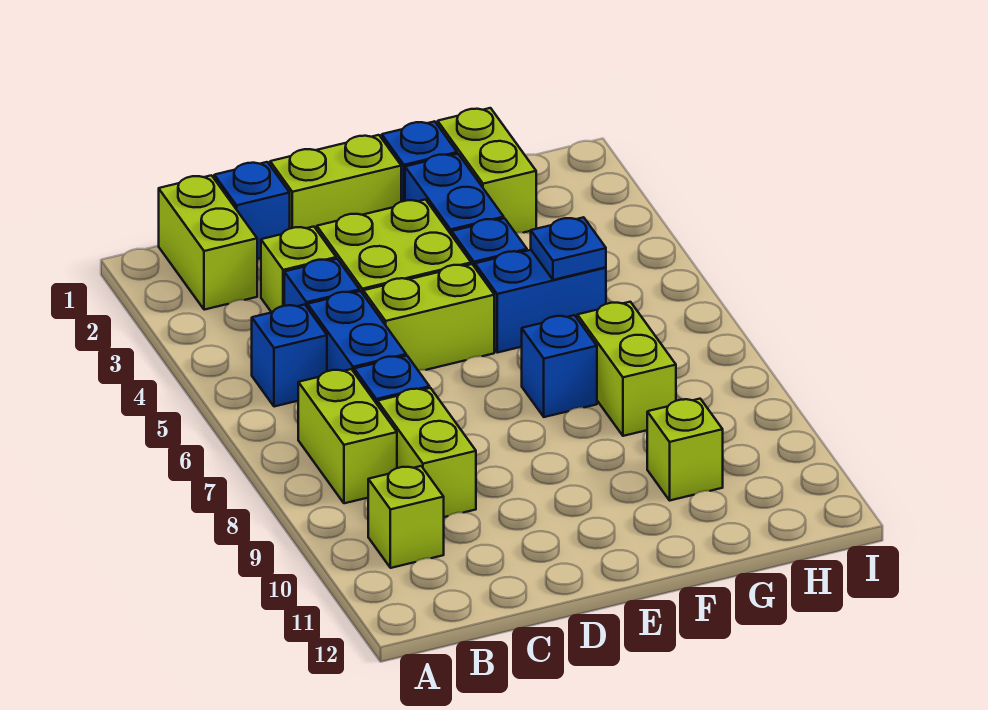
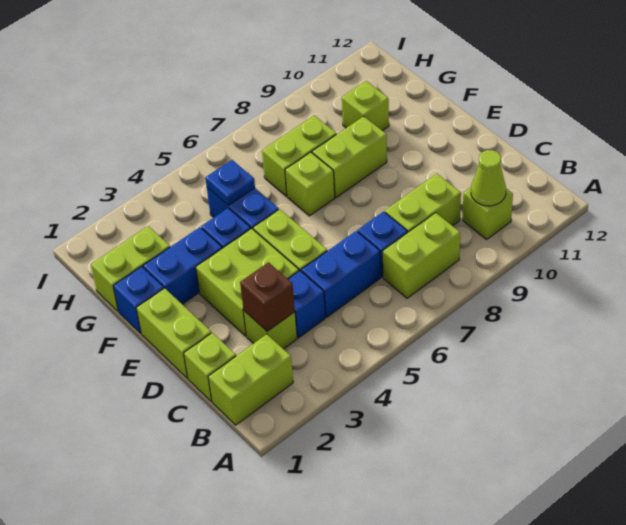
blue 1x1 brick [252,305,327,407] -> none
none -> lime 1x1 cone [471,150,506,206]
blue 1x1 brick [214,162,290,259] -> lime 1x1 brick [184,333,236,401]
none -> brown 1x1 brick [240,262,295,331]
blue 1x1 brick [522,315,597,417] -> lime 1x1 brick [285,152,335,216]
none -> lime 1x2 brick [312,116,387,197]

